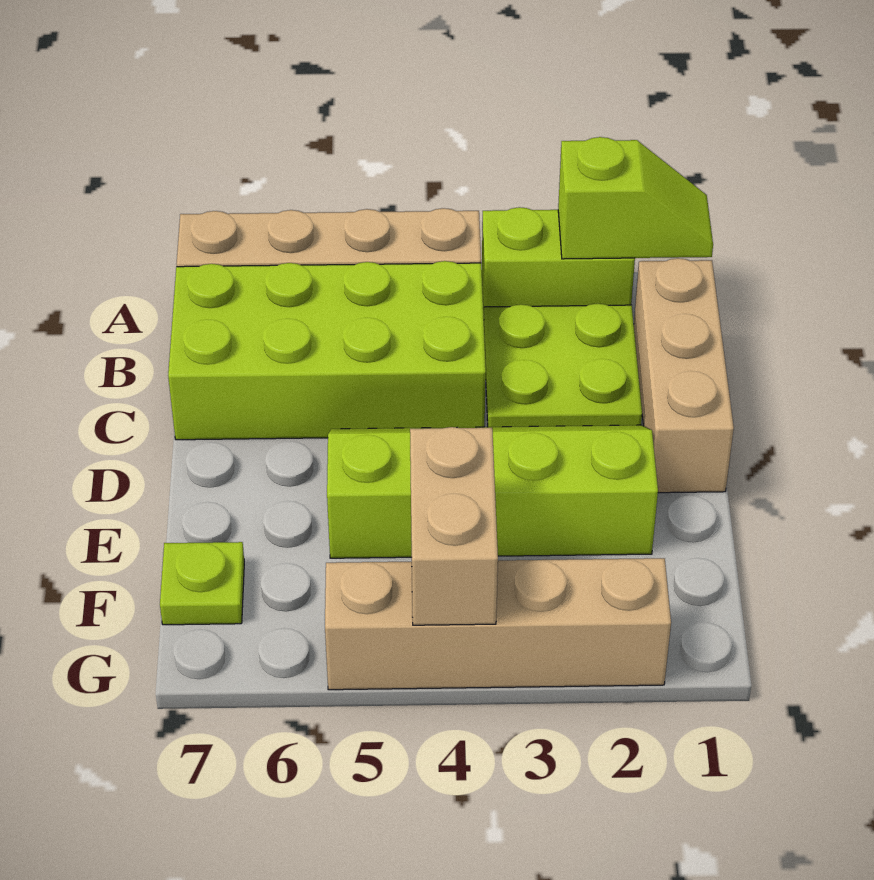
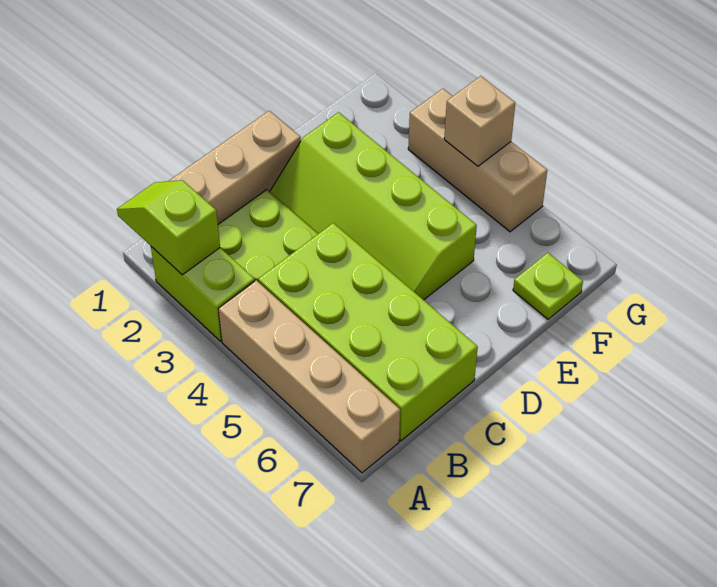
tan 1x2 brick [410,427,498,625] -> tan 1x1 brick [444,76,515,166]
tan 1x4 brick [325,558,671,690] -> tan 1x3 brick [408,89,547,232]

